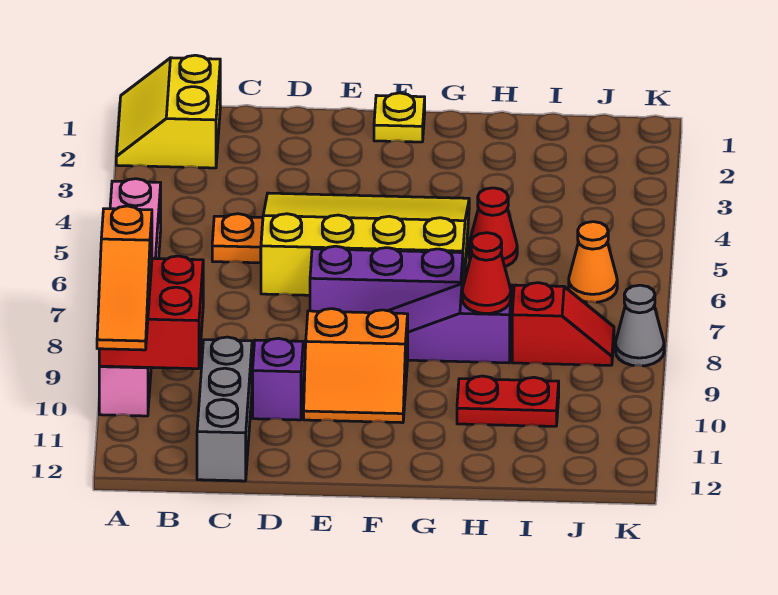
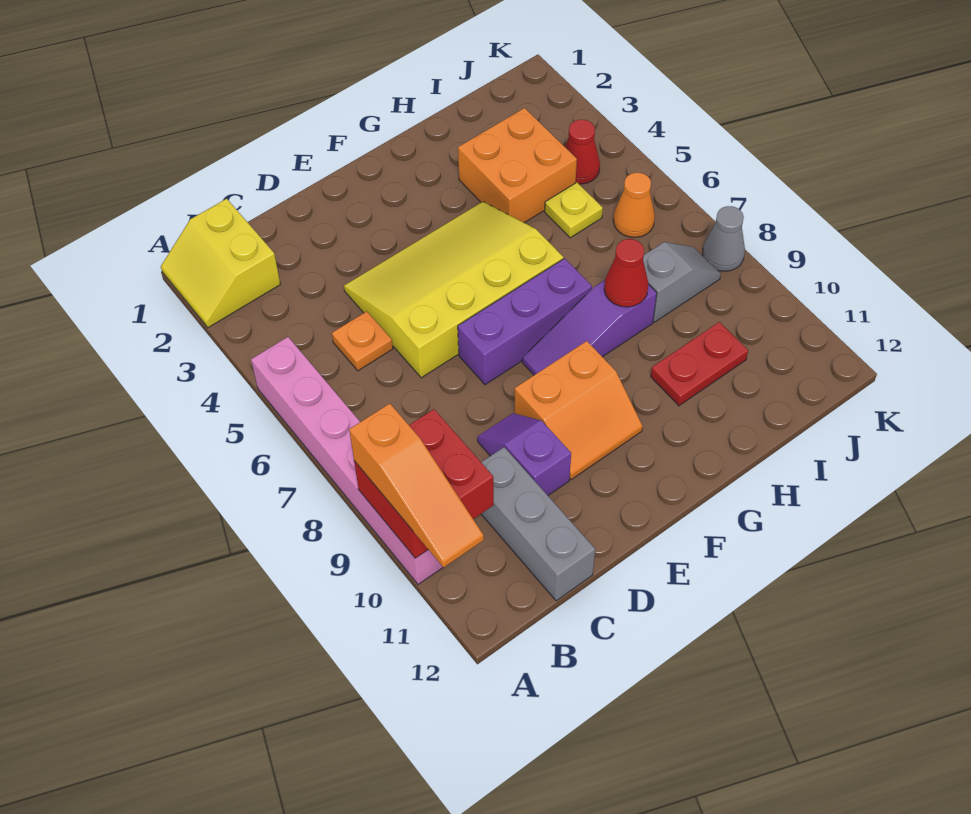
yellow 1x1 plate [374,93,425,142] -> yellow 1x1 plate moved to [545,182,603,238]
none -> orange 2x2 brick [458,108,577,223]
red 1x1 cone [469,188,517,267] -> red 1x1 cone moved to [565,120,600,184]
red 1x2 slope [512,283,614,365] -> grey 1x2 slope [643,242,721,322]

